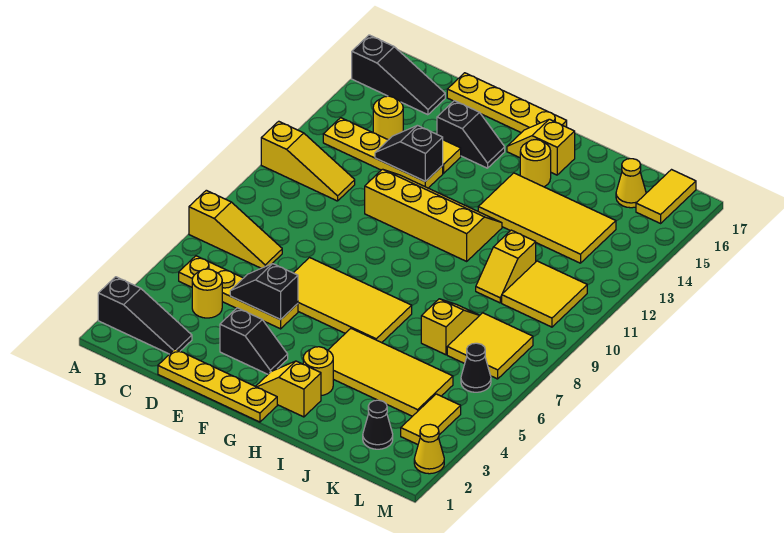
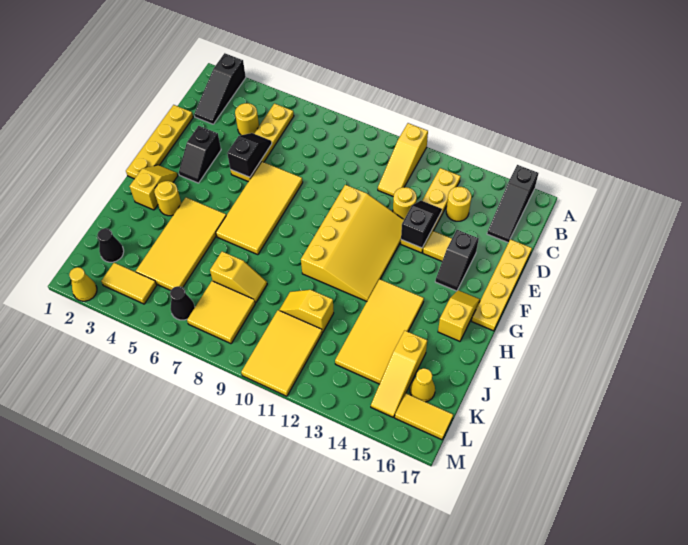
yellow 1x3 slope [189,190,282,268] -> yellow 1x3 slope moved to [371,331,427,417]
yellow 2x4 slope [365,169,502,261] -> yellow 3x4 slope [301,185,404,301]
yellow 1x1 round brick [520,140,551,187] -> yellow 1x1 round brick moved to [393,187,417,219]
yellow 2x2 tile [502,261,587,327] -> yellow 2x3 tile [241,310,322,396]

